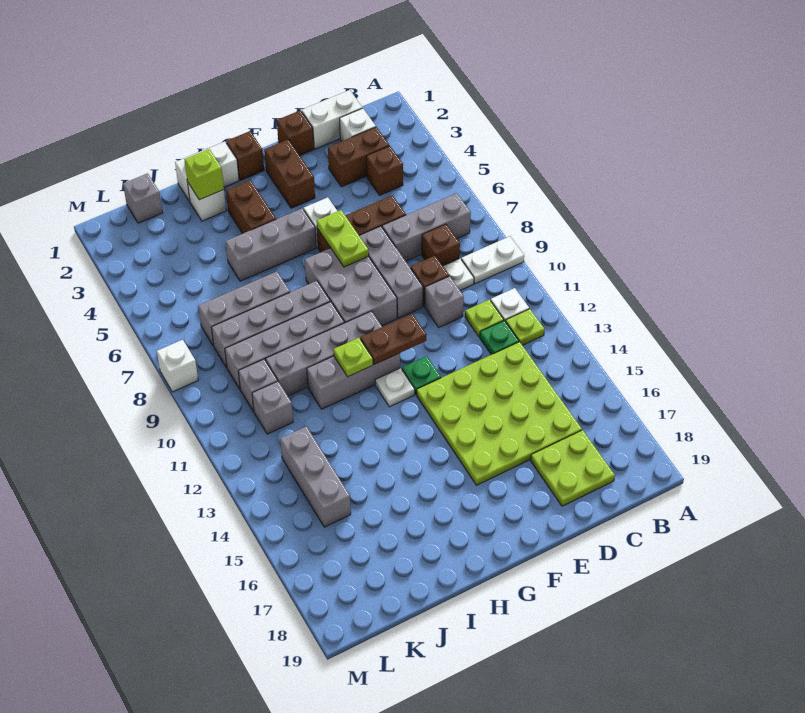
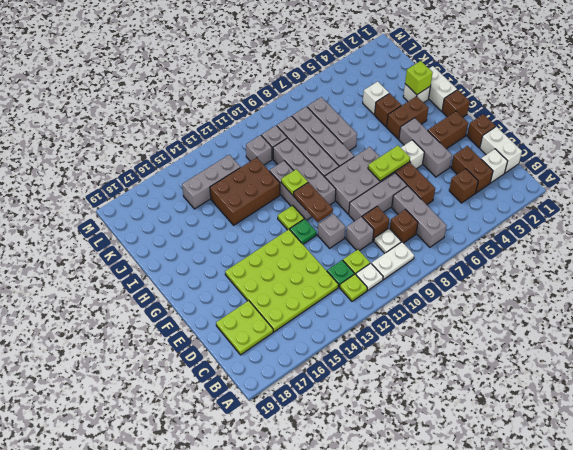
white 1x2 plate [461,236,524,284] -> white 1x2 plate turned to [372,242,414,279]
grey 1x3 brick [226,209,316,281] -> grey 1x3 brick moved to [399,118,452,177]
white 1x1 plate [375,368,415,407] -> lime 1x1 plate [278,205,304,230]
none -> brown 1x1 brick [375,93,401,127]
none -> brown 2x3 brick [210,158,280,225]
grey 1x1 brick [123,173,163,223] -> grey 1x1 brick moved to [318,214,345,248]
white 1x1 brick [157,340,198,392] -> white 1x1 brick moved to [363,81,389,115]

